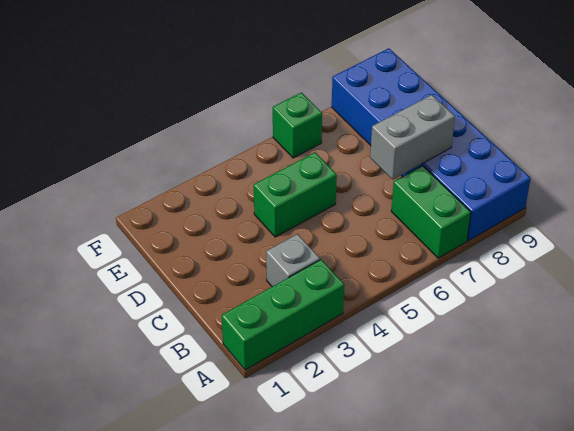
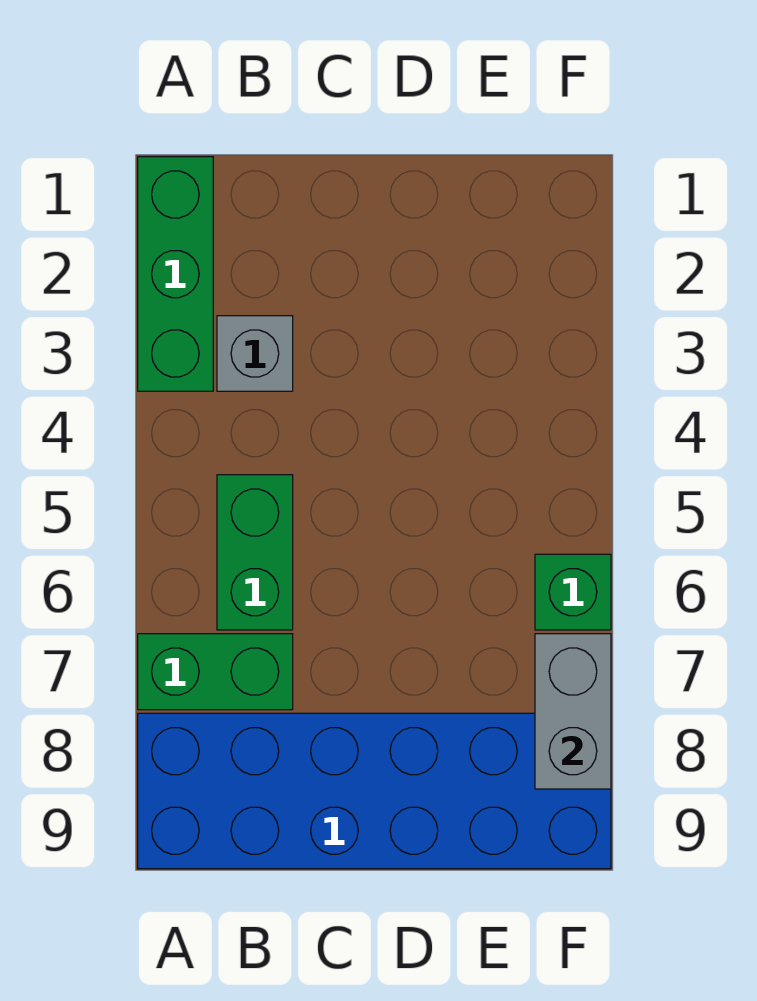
grey 1x2 brick [370,95,455,179] -> grey 1x2 brick moved to [535,634,611,789]
green 1x2 brick [254,152,337,237] -> green 1x2 brick moved to [217,475,293,630]

